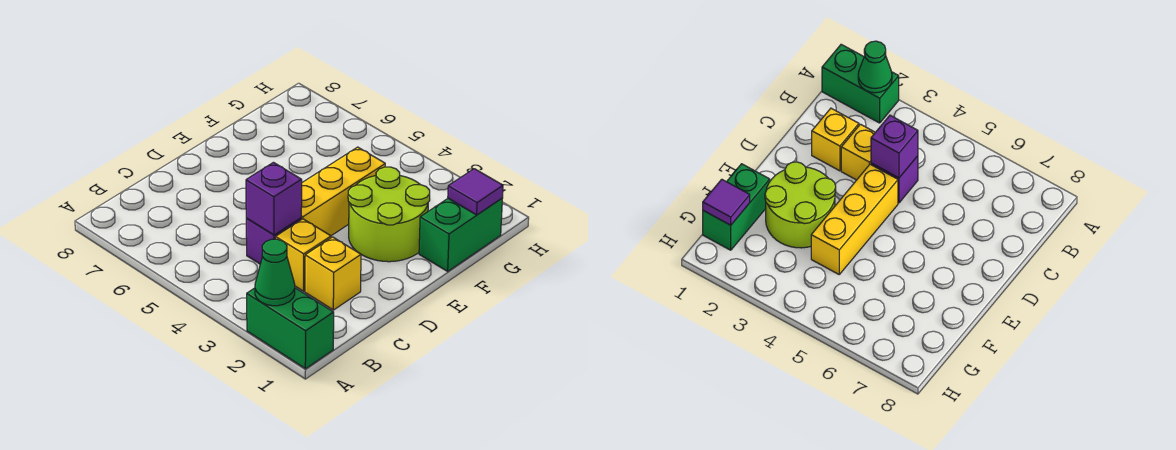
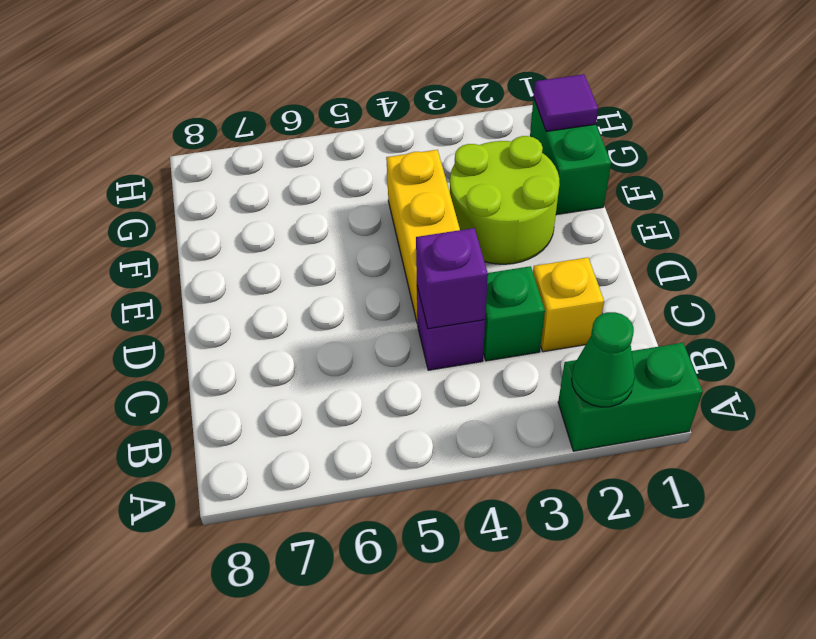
yellow 1x1 brick [276,219,331,291] -> green 1x1 brick [483,266,545,361]

